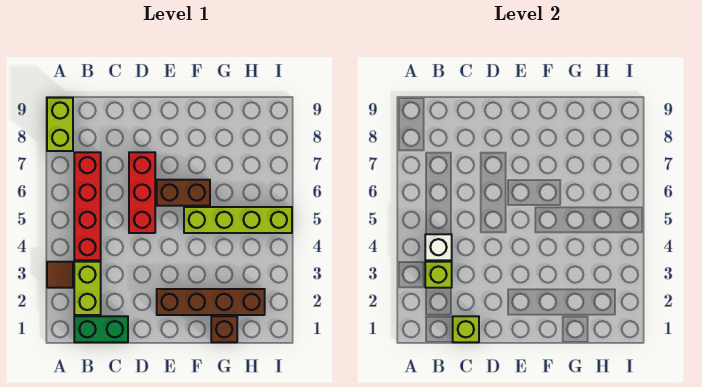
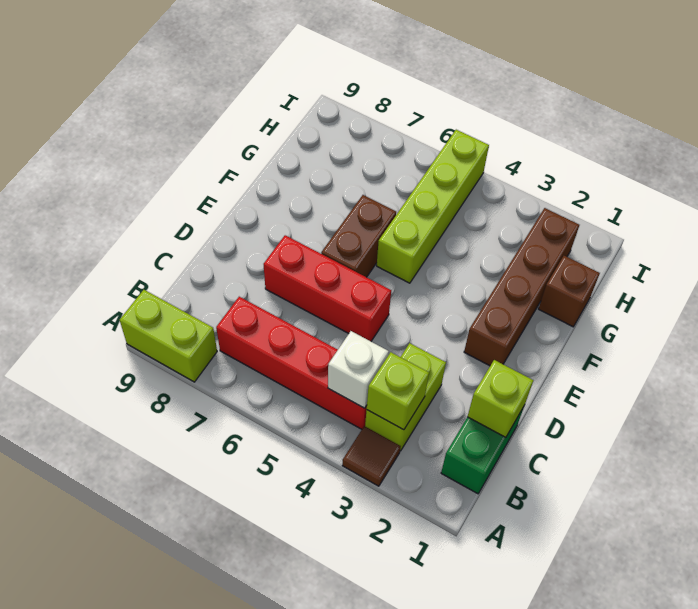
lime 1x2 brick [74,262,101,315] -> lime 1x2 brick turned to [365,343,446,451]

